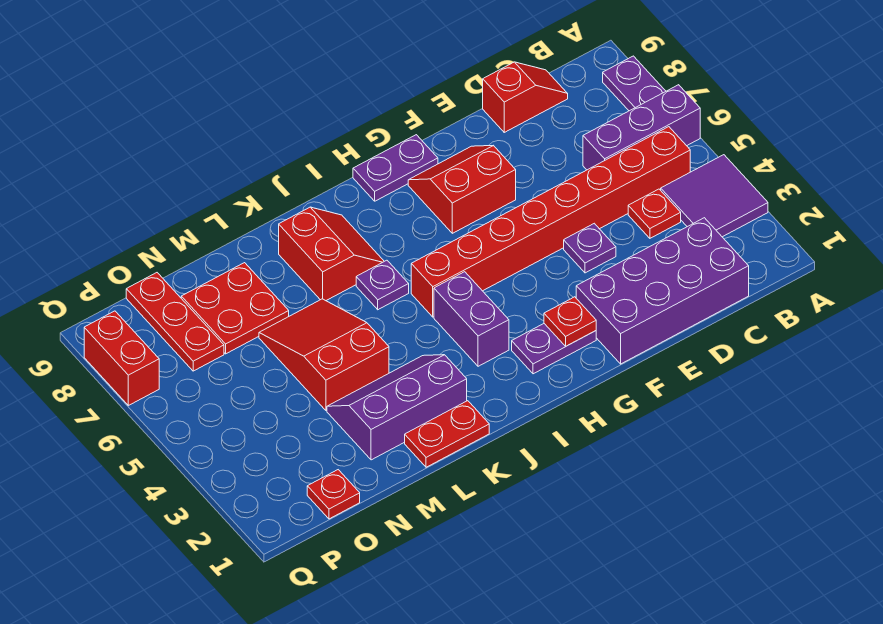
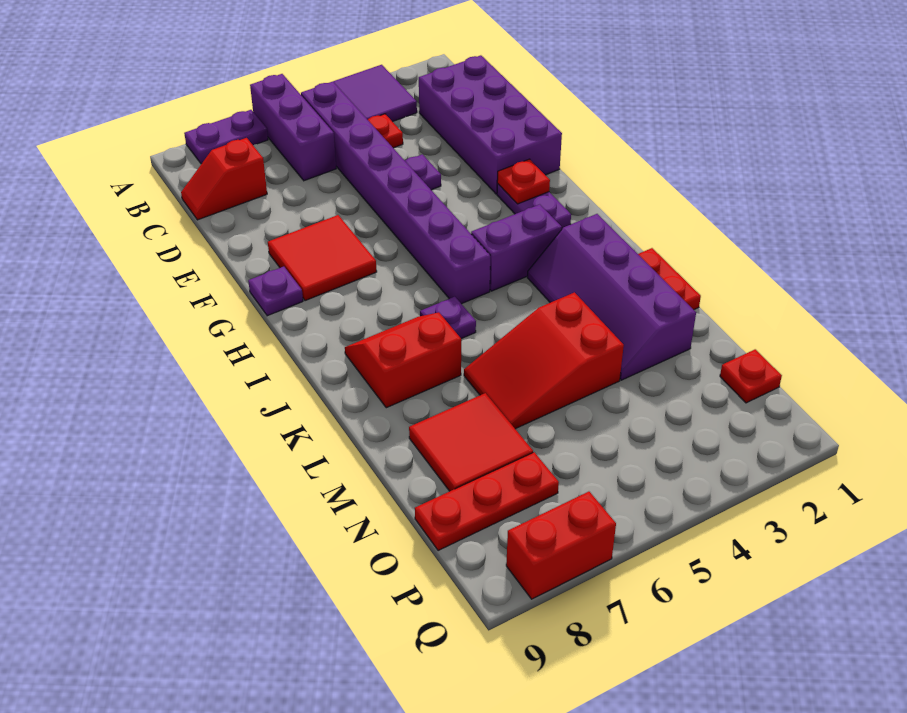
red 1x8 brick [411,127,690,317] -> purple 1x8 brick [301,82,490,304]
red 1x2 slope [483,62,568,132] -> red 1x2 slope turned to [181,138,267,220]
red 2x2 slope [408,145,516,233] -> red 2x2 tile [268,215,377,301]
purple 1x2 plate [353,135,438,201] -> purple 1x1 plate [248,267,303,316]
purple 2x3 slope [327,355,467,460] -> purple 2x4 slope [527,214,696,380]
red 2x2 plate [181,263,289,354] -> red 2x2 tile [409,393,533,491]

